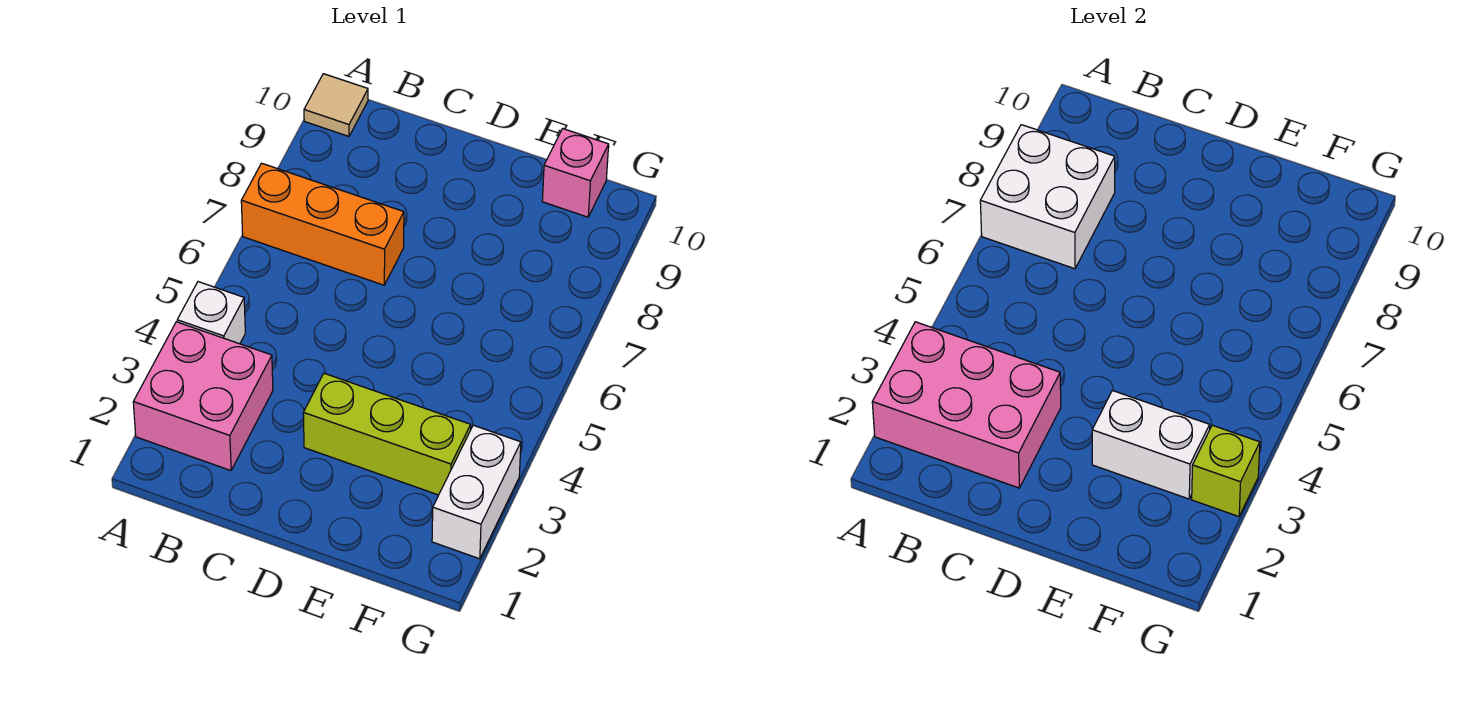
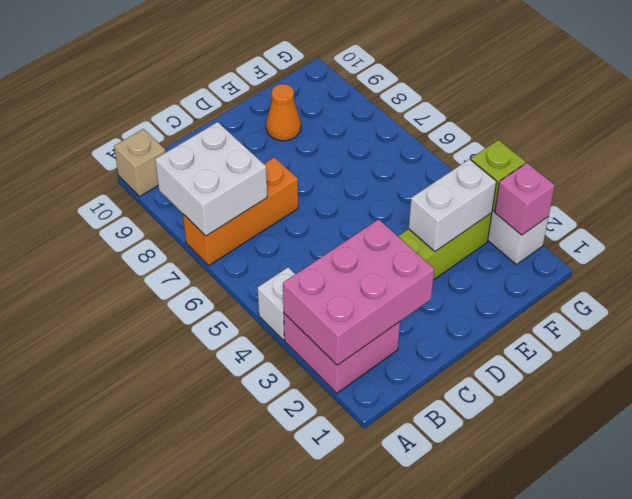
tan 1x1 tile [304,74,368,136] -> tan 1x1 brick [114,129,165,196]
none -> orange 1x1 cone [266,84,301,141]
pink 1x1 brick [542,129,609,217] -> pink 1x1 brick moved to [495,163,555,235]

